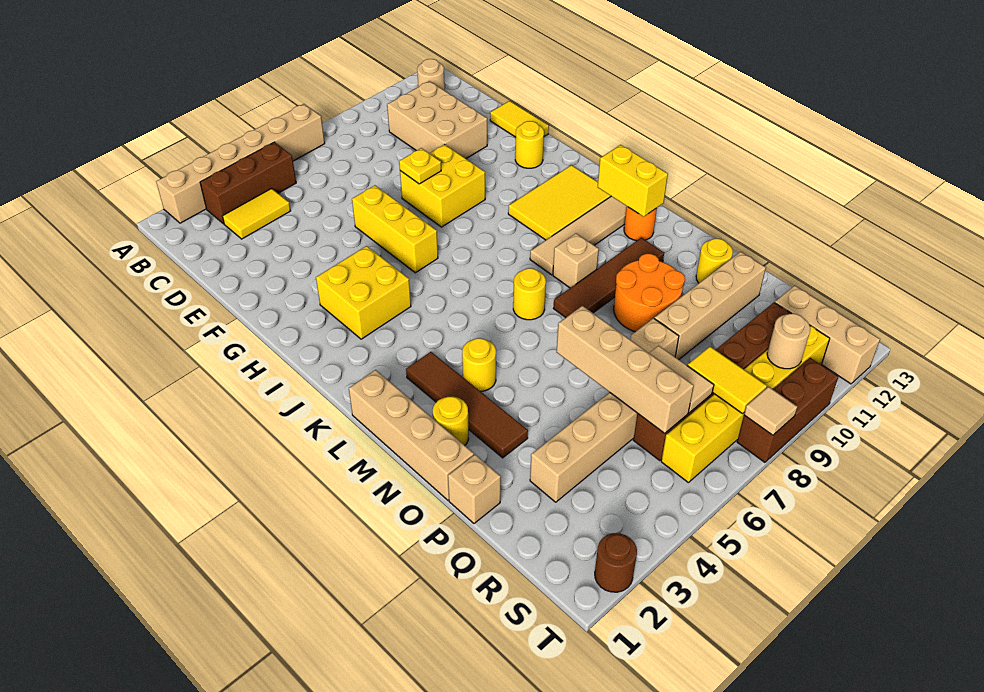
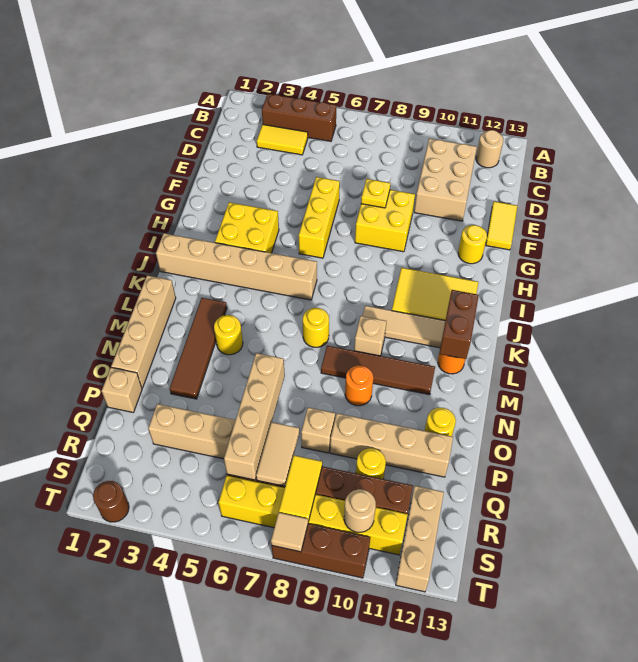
tan 1x6 brick [156,104,325,223] -> tan 1x6 brick moved to [156,233,317,300]
yellow 1x2 brick [598,145,668,217] -> brown 1x2 brick [439,290,479,359]
yellow 1x1 round brick [433,397,469,445] -> yellow 1x1 round brick moved to [356,448,386,479]
orange 2x2 round brick [614,254,685,332] -> orange 1x1 round brick [345,365,373,406]

